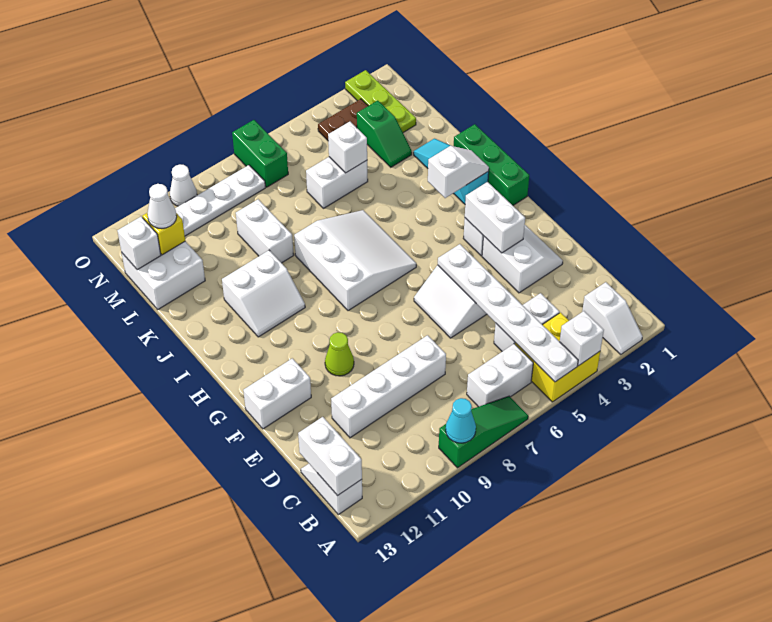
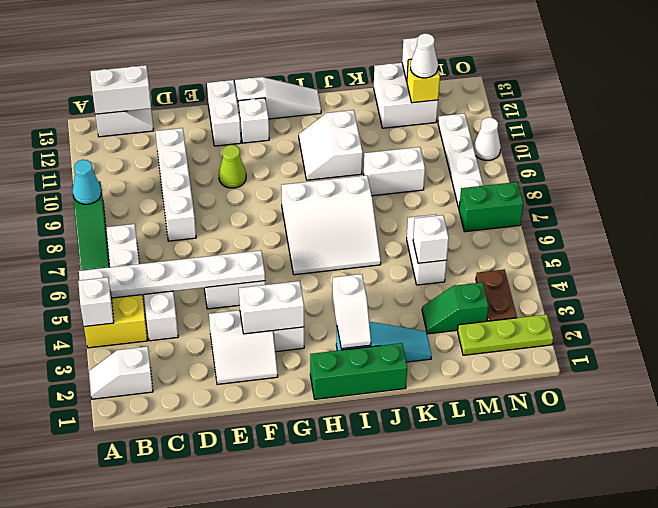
none -> white 1x1 brick [238,98,269,143]
none -> white 1x3 slope [235,77,321,119]

